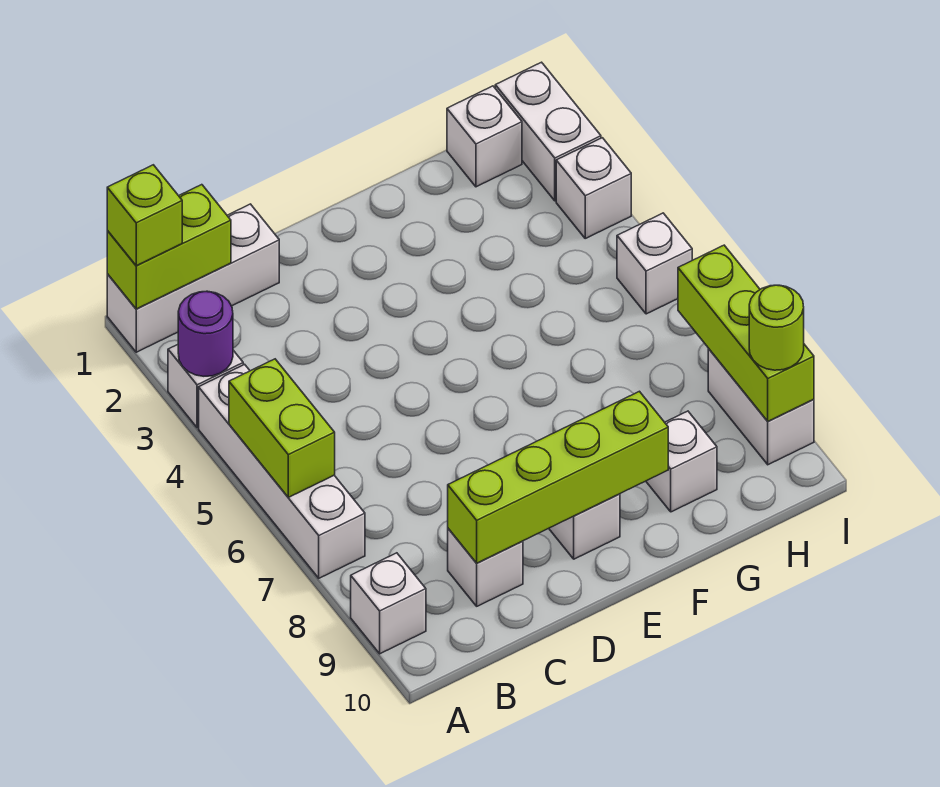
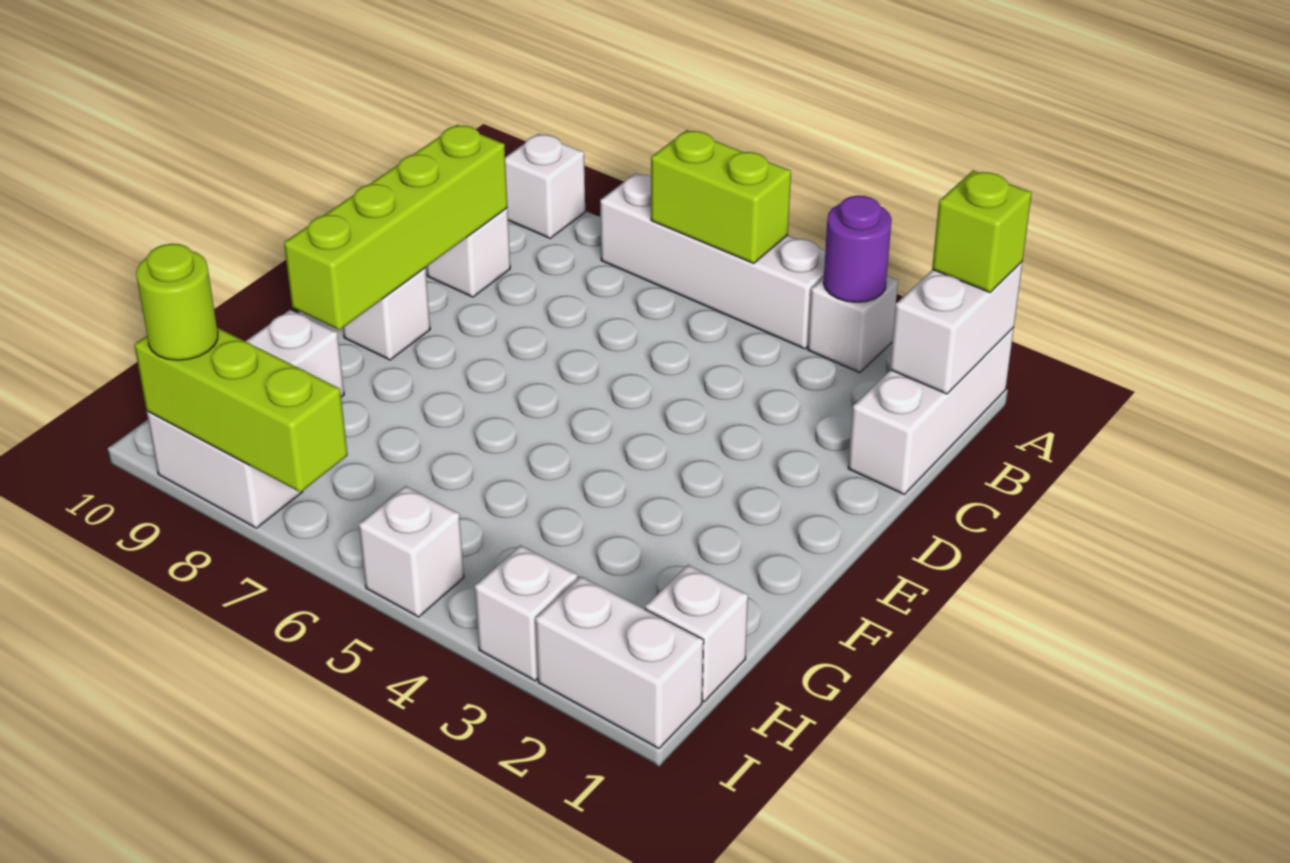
lime 1x2 brick [107,185,231,309] -> white 1x2 brick [890,262,1023,394]

